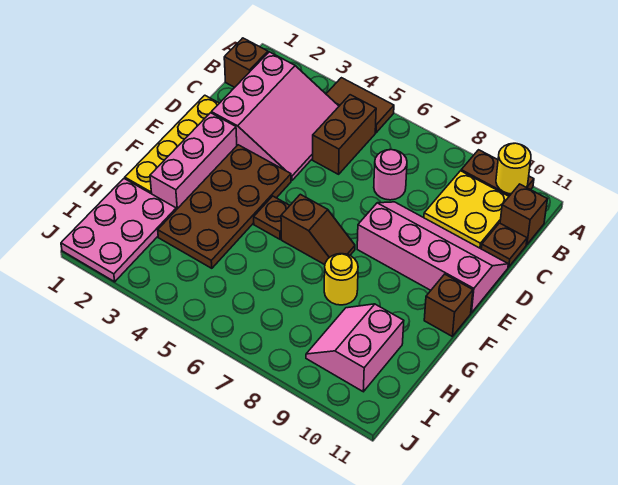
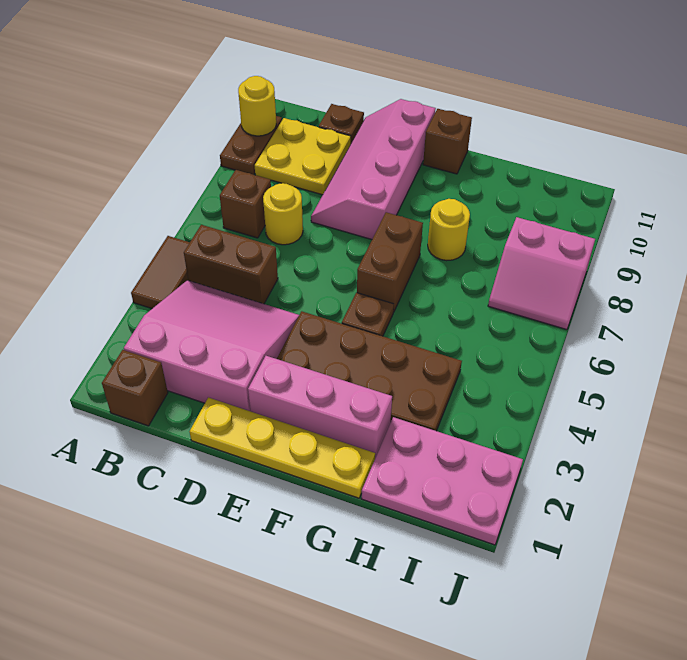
brown 1x1 brick [500,184,547,245] -> brown 1x1 brick moved to [220,170,271,238]
pink 1x1 round brick [374,150,407,200] -> yellow 1x1 round brick [263,183,303,245]
brown 1x2 slope [281,194,355,265] -> brown 1x2 brick [357,212,423,312]
pink 2x2 slope [306,304,404,392] -> pink 2x2 slope moved to [488,217,595,330]

